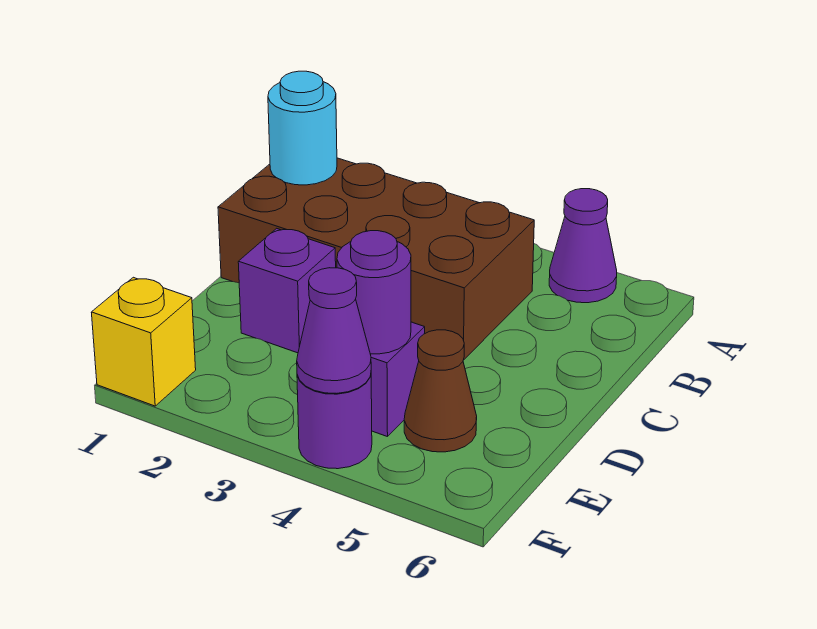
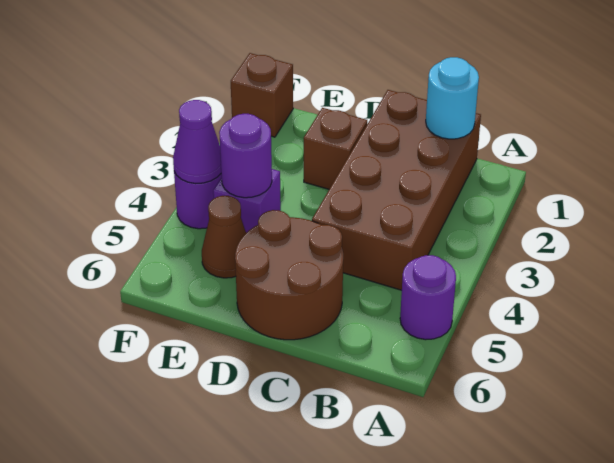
purple 1x1 cone [549,189,617,303] -> purple 1x1 round brick [400,255,456,340]
none -> brown 2x2 round brick [235,210,343,340]
purple 1x1 brick [238,228,336,353] -> brown 1x1 brick [304,108,367,189]
yellow 1x1 brick [91,277,196,406] -> brown 1x1 brick [231,53,293,137]

